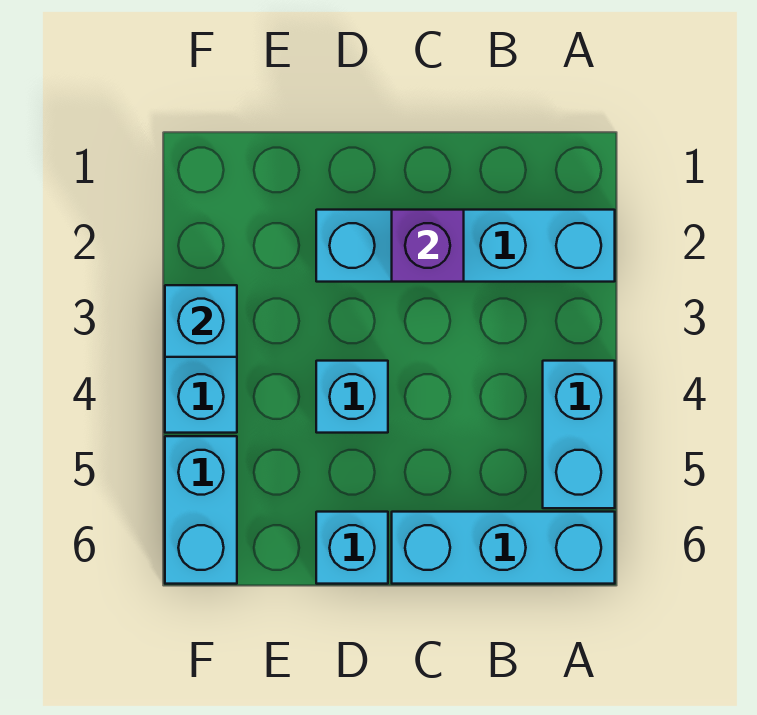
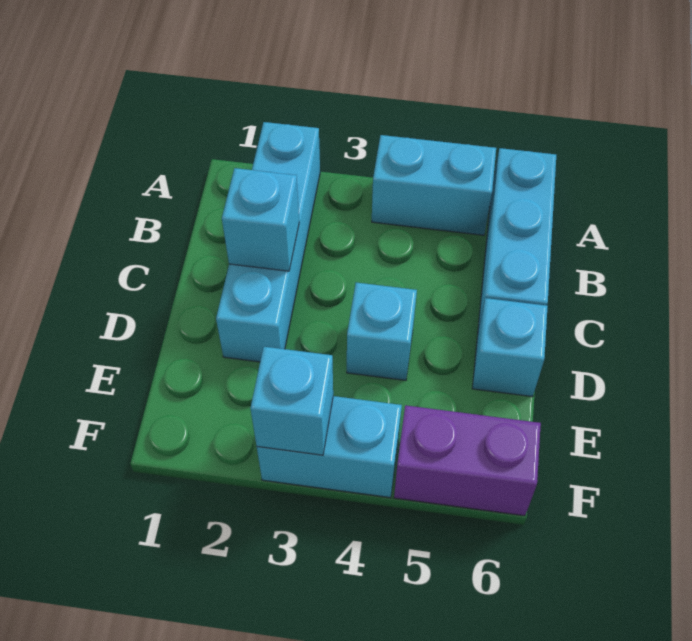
purple 1x1 brick [392,210,464,282] -> cyan 1x1 brick [222,168,299,271]
cyan 1x2 brick [165,436,237,584] -> purple 1x2 brick [394,405,541,516]

